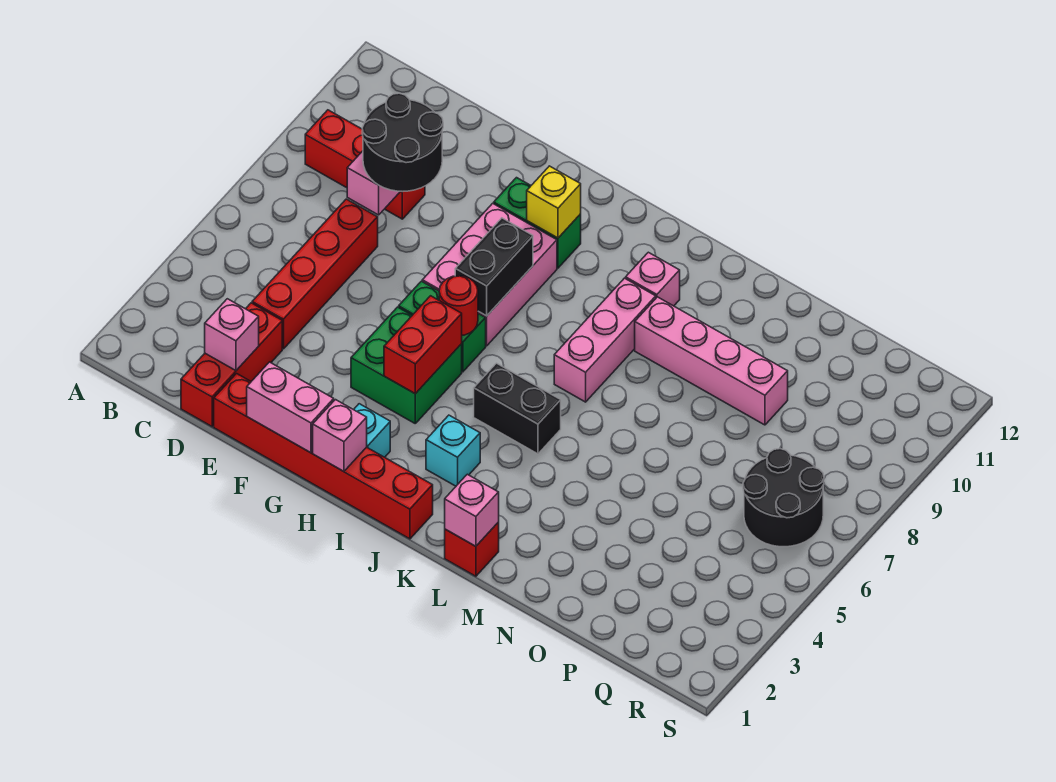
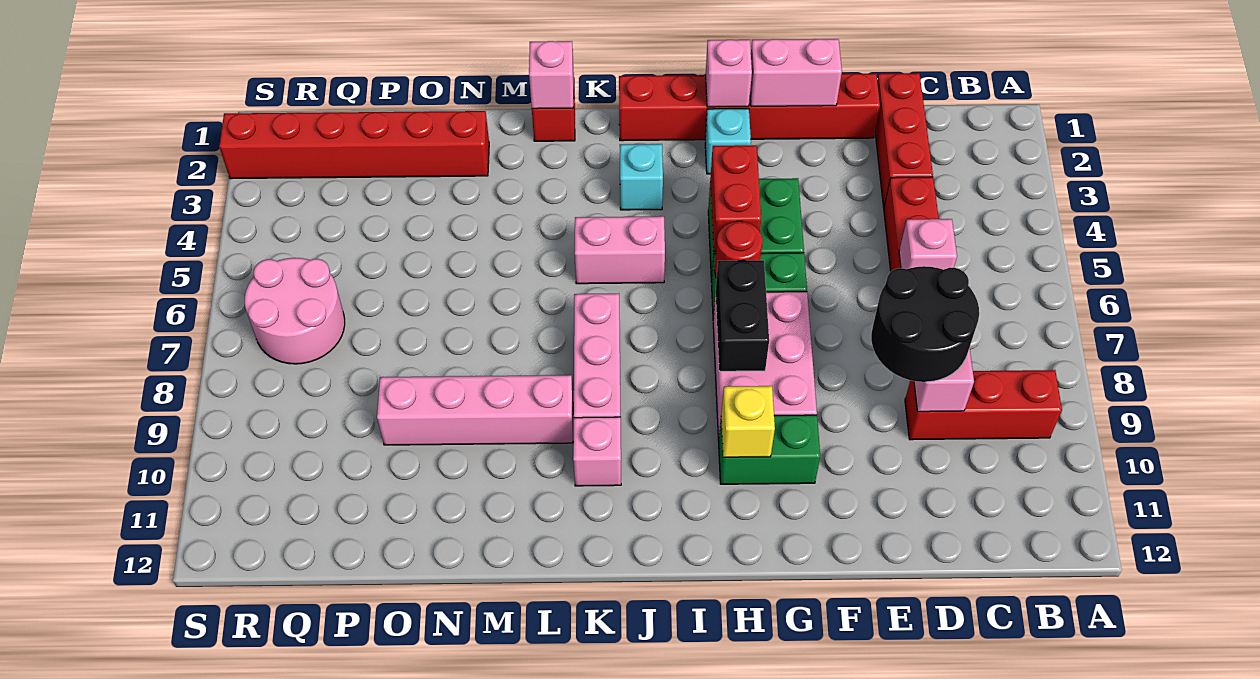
pink 1x1 brick [205,299,259,371] -> pink 1x1 brick moved to [899,219,957,270]
black 1x2 brick [474,363,561,454] -> pink 1x2 brick [575,216,665,284]
none -> red 1x6 brick [219,111,489,179]
black 2x2 round brick [743,449,824,547] -> pink 2x2 round brick [245,258,345,364]

